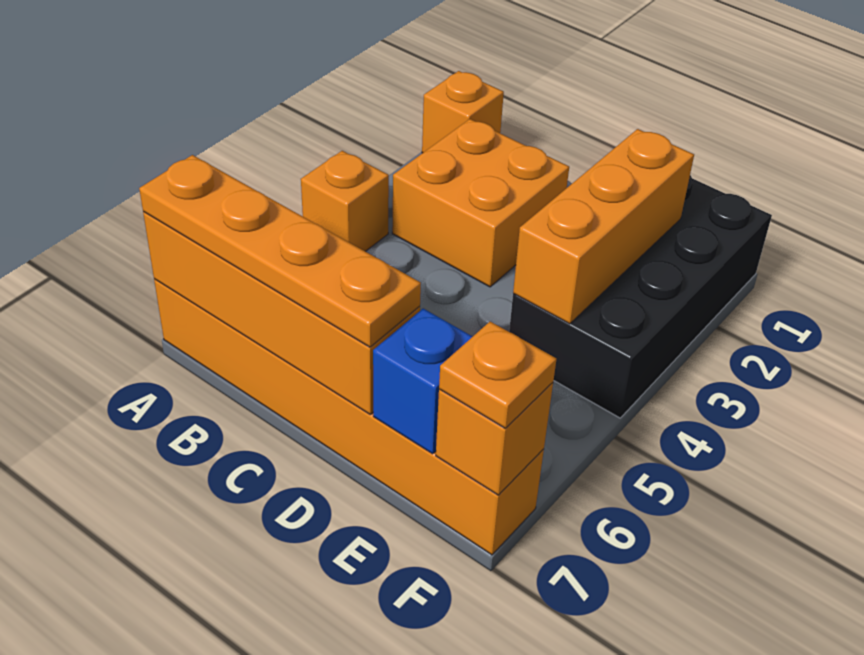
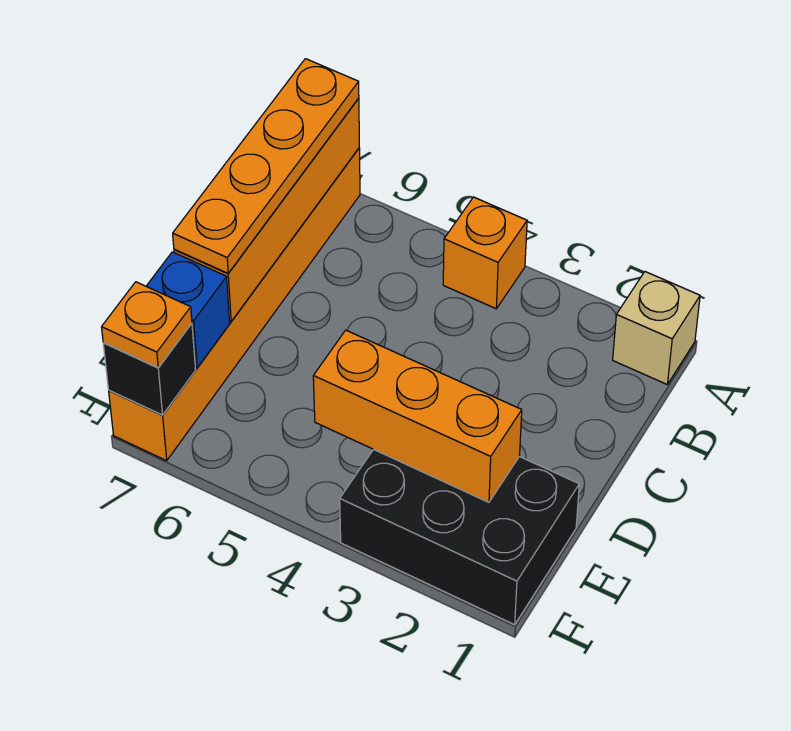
orange 1x1 brick [422,71,504,153] -> tan 1x1 brick [613,272,700,384]
orange 2x2 brick [392,119,569,287] -> none
black 2x4 brick [509,175,772,418] -> black 2x3 brick [340,449,579,625]
orange 1x1 brick [436,383,553,495] -> black 1x1 brick [103,323,196,415]

